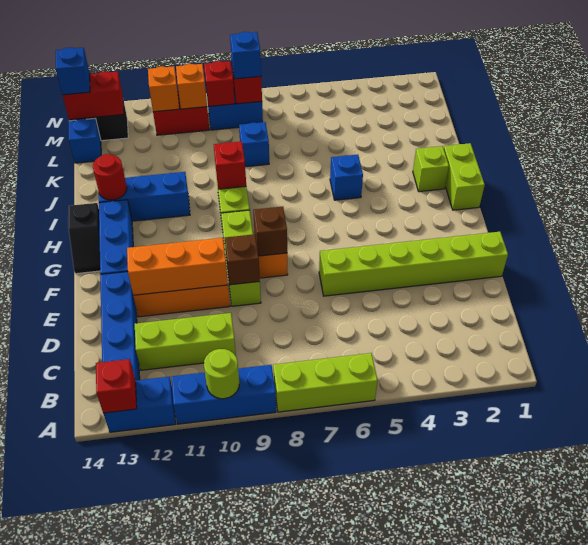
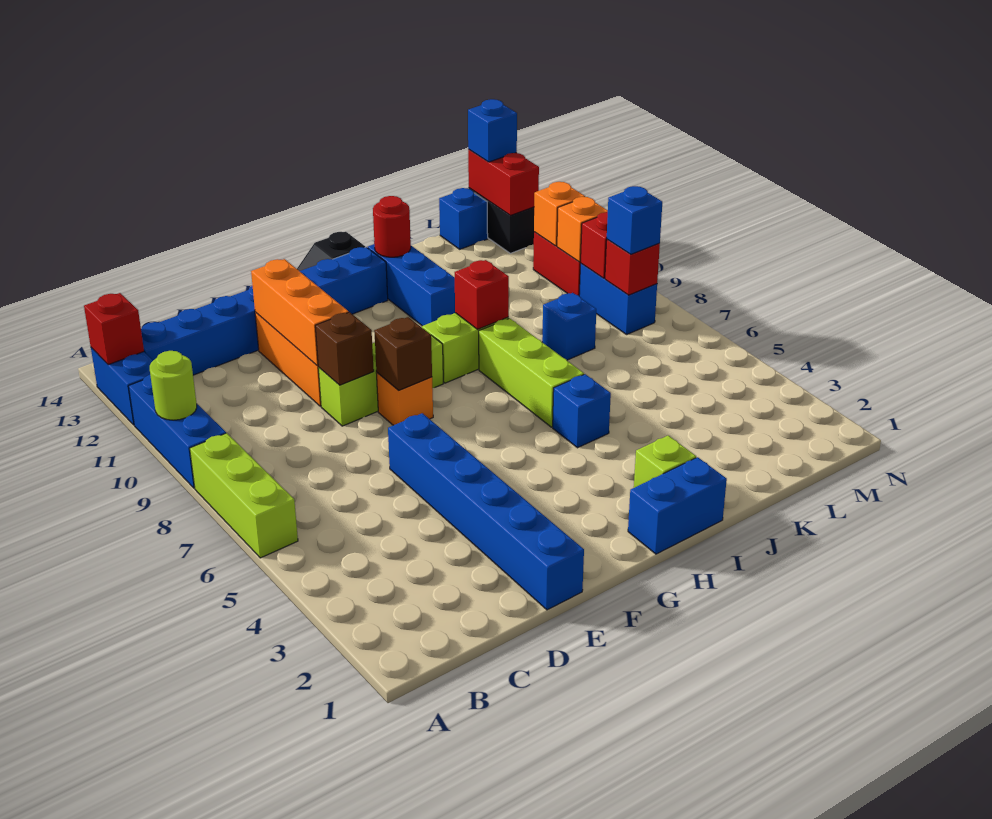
lime 1x3 brick [135,313,236,370] -> lime 1x3 brick moved to [479,318,584,427]
lime 1x6 brick [319,232,508,296] -> blue 1x6 brick [388,413,584,610]
lime 1x2 brick [444,143,485,210] -> blue 1x2 brick [628,457,727,554]

